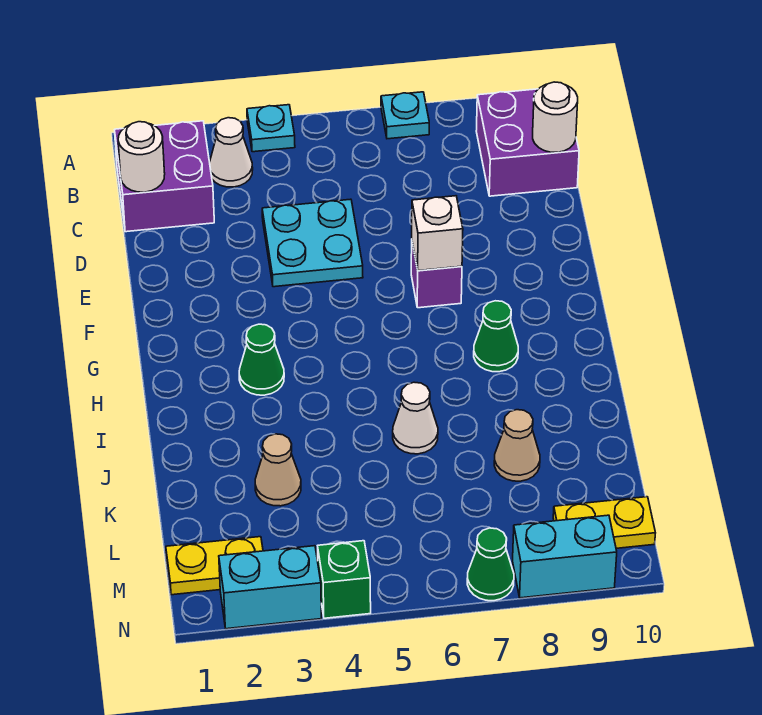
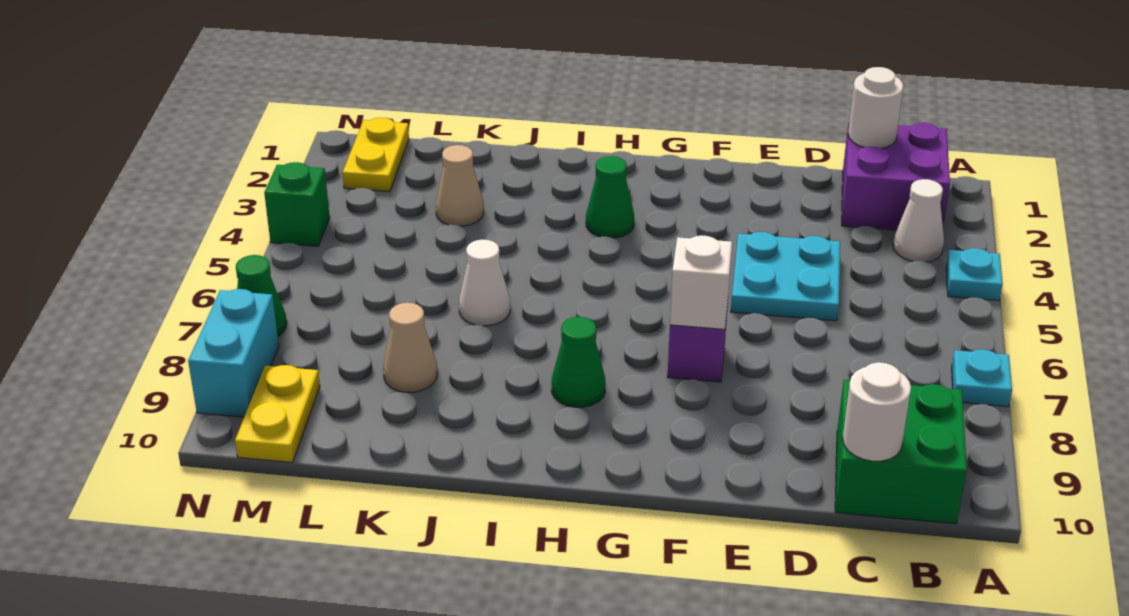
purple 2x2 brick [476,89,579,196] -> green 2x2 brick [835,380,967,524]
cyan 1x2 brick [219,546,321,629] -> none

